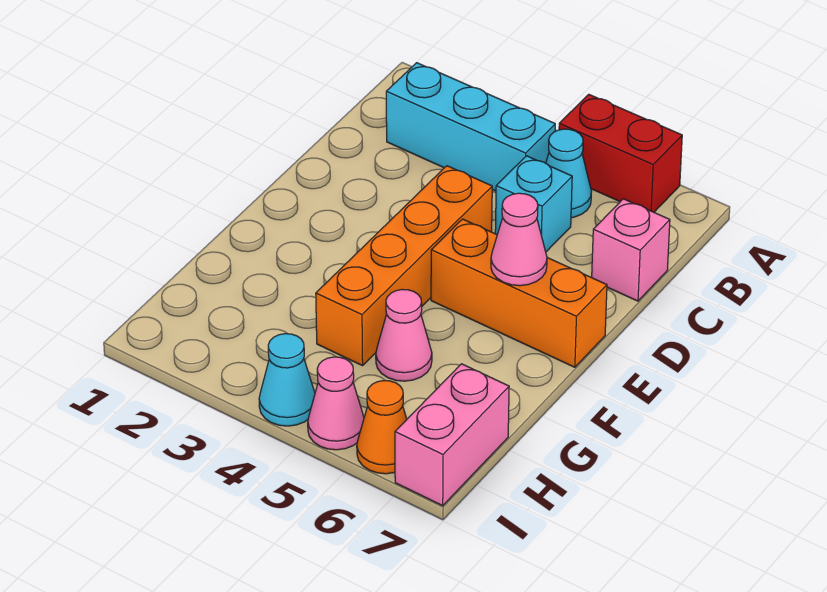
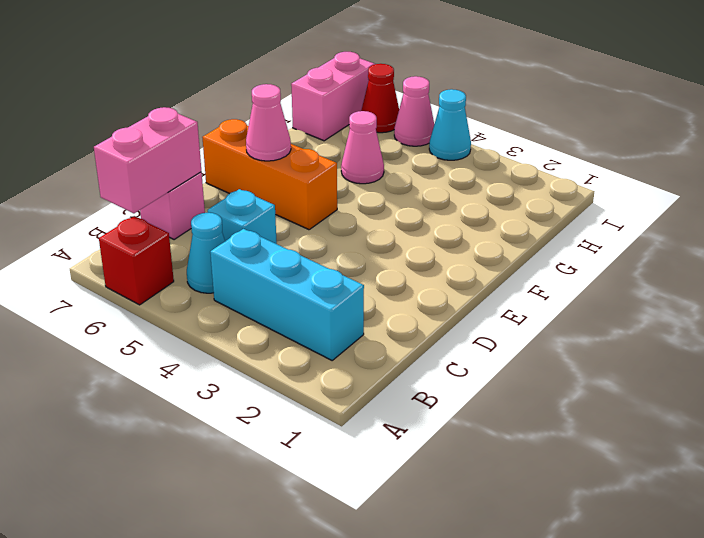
red 1x2 brick [559,94,682,212] -> red 1x1 brick [99,216,174,305]
none -> pink 1x2 brick [94,107,201,213]
orange 1x4 brick [316,166,492,366] -> none
orange 1x1 cone [357,381,407,474] -> red 1x1 cone [361,64,399,133]

